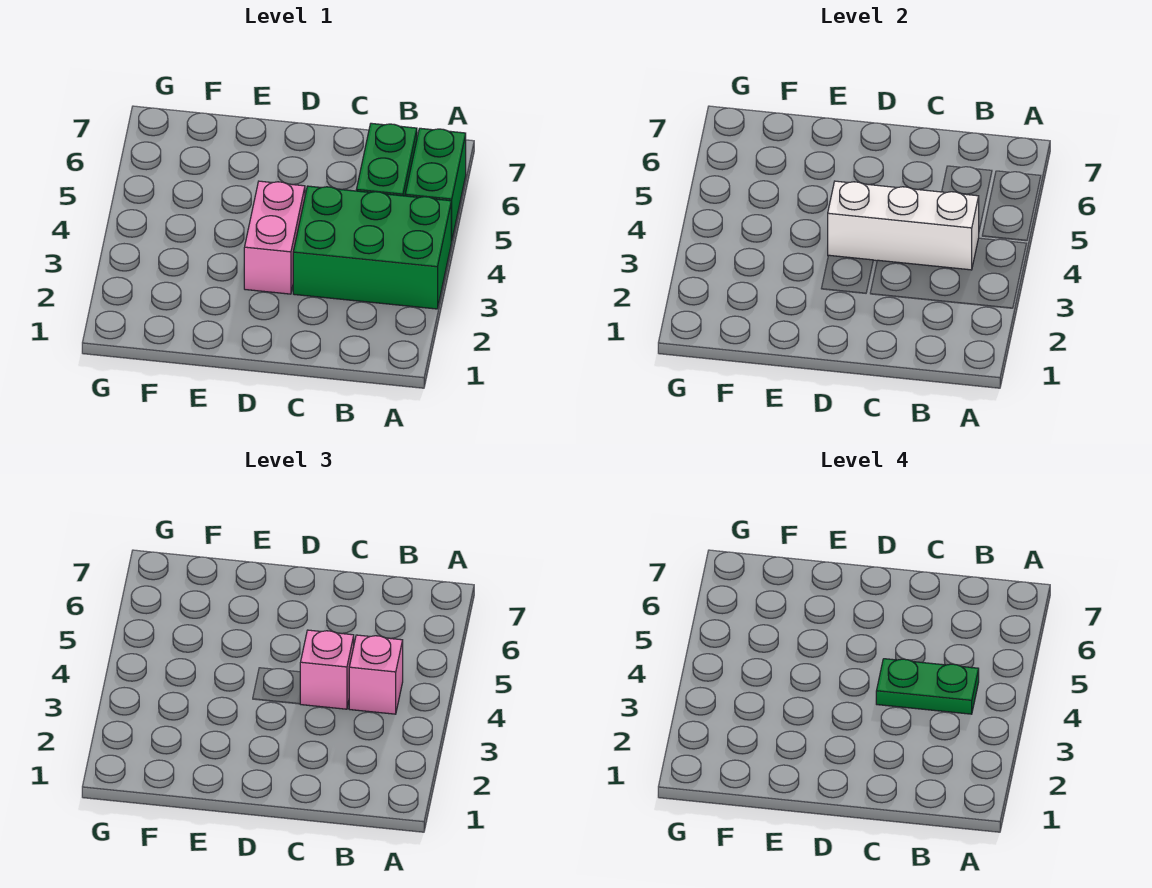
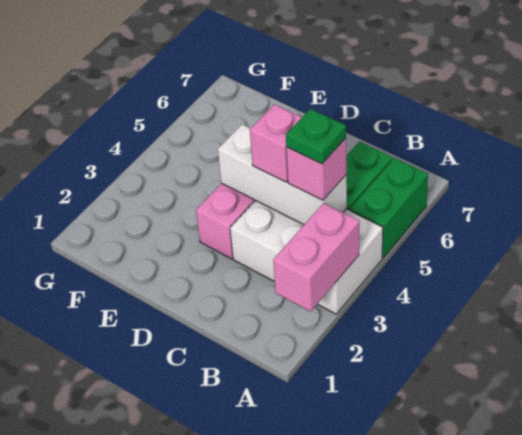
none -> pink 1x2 brick [273,203,359,311]
green 2x3 brick [293,186,451,309] -> white 2x3 brick [230,200,383,314]
green 1x2 plate [876,659,979,714] -> green 1x1 plate [286,109,346,164]

